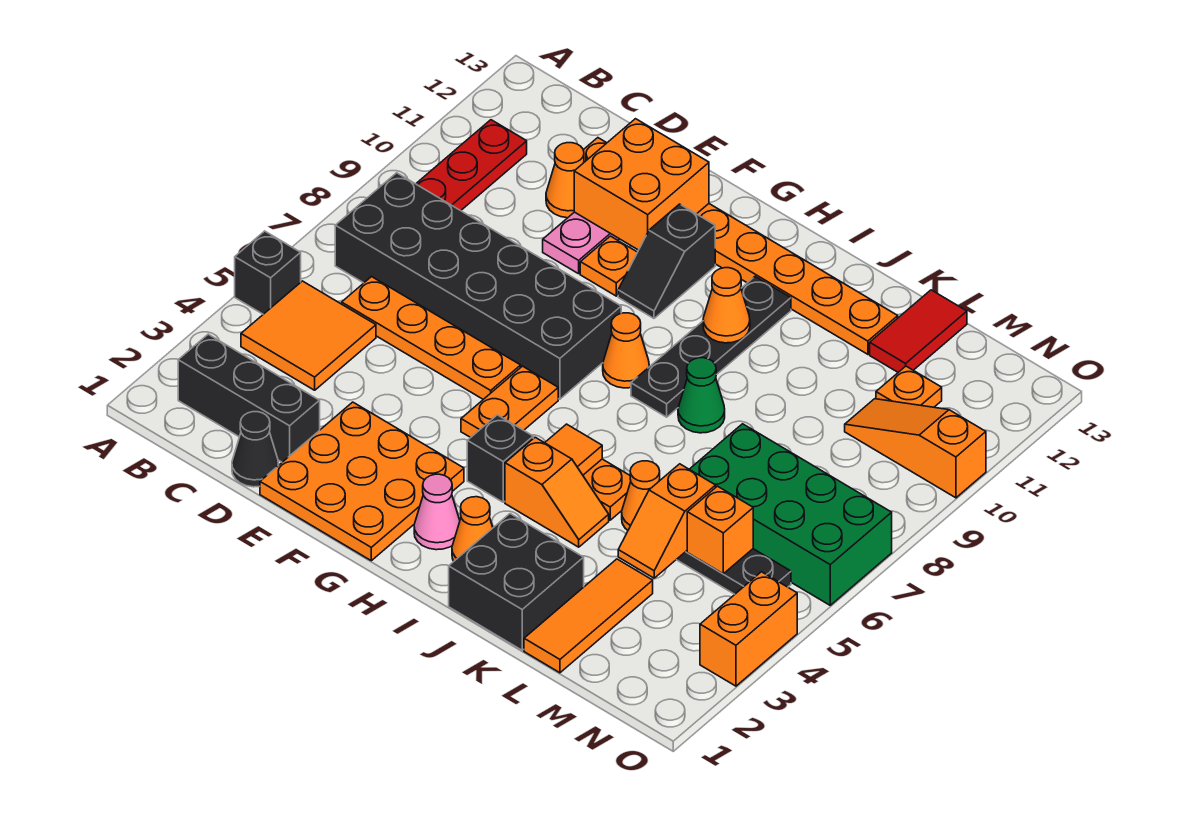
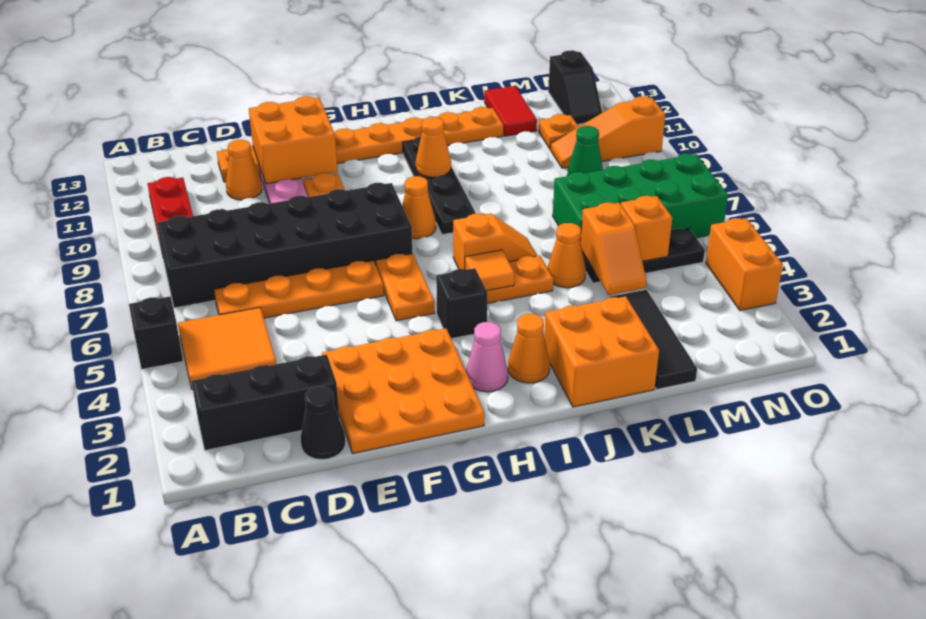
black 1x2 slope [618,204,715,318] -> black 1x2 slope moved to [548,50,602,124]
orange 1x2 slope [505,437,609,547] -> orange 1x2 slope moved to [453,214,537,269]
black 2x2 brick [449,514,584,650] -> orange 2x2 brick [544,296,659,407]
green 1x1 cone [678,358,725,433] -> green 1x1 cone moved to [567,126,603,176]
orange 1x3 tile [524,559,653,673] -> black 1x3 tile [609,290,697,389]

